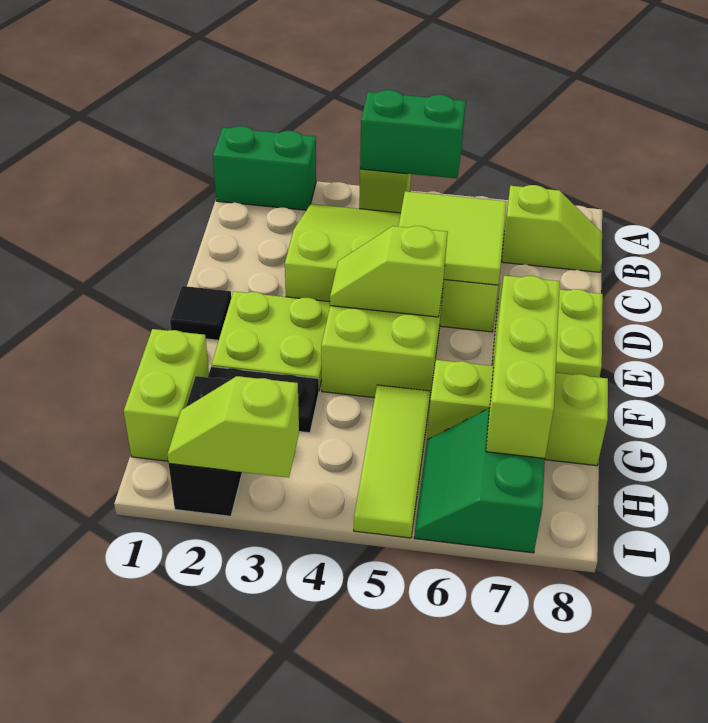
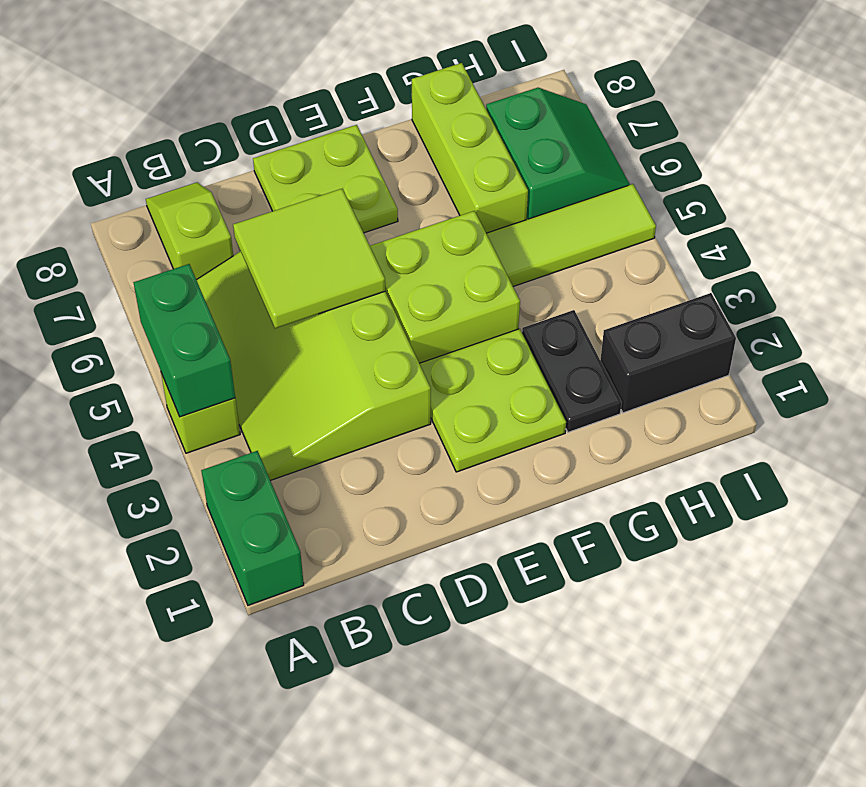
black 1x1 tile [170,286,231,340] -> none
lime 1x2 slope [330,226,448,317] -> none
lime 1x3 brick [486,276,560,458] -> none
lime 1x2 brick [124,329,209,461] -> none
green 2x2 slope [414,409,545,553] -> green 2x2 slope turned to [486,88,630,220]
lime 1x2 slope [167,376,299,478] -> none

